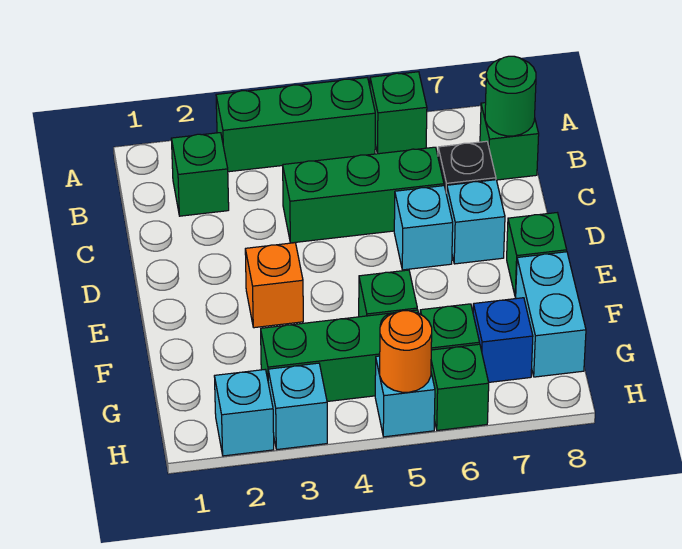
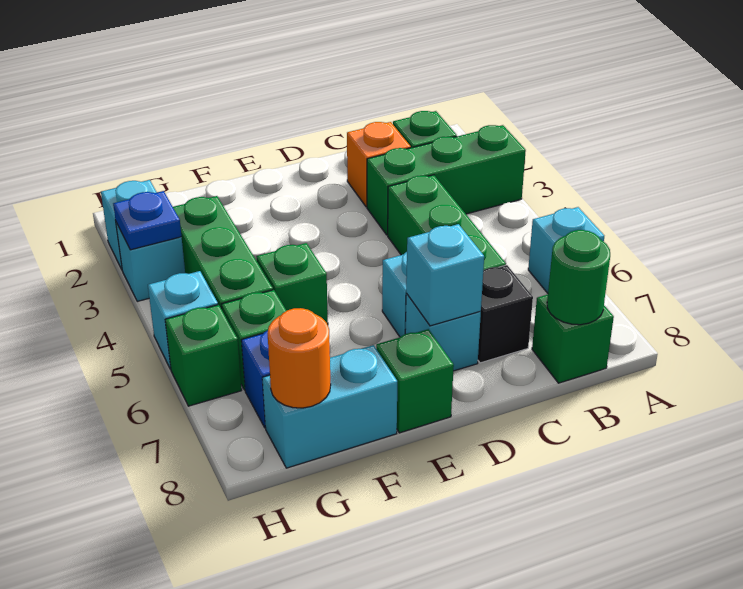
green 1x3 brick [216,78,375,172] -> green 1x3 brick turned to [367,125,526,235]
green 1x1 brick [370,72,427,154] -> cyan 1x1 brick [528,207,604,293]
none -> cyan 1x1 brick [406,224,484,326]
orange 1x1 brick [245,243,303,328] -> orange 1x1 brick moved to [347,122,411,207]
none -> blue 1x1 plate [113,191,182,250]
orange 1x1 round brick [380,311,432,392] -> orange 1x1 round brick moved to [268,308,331,408]

